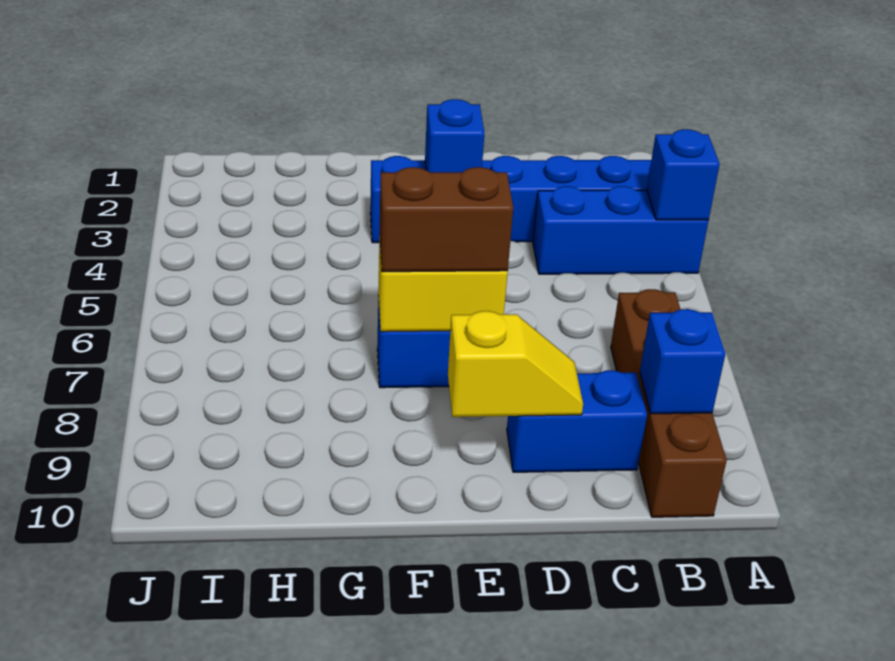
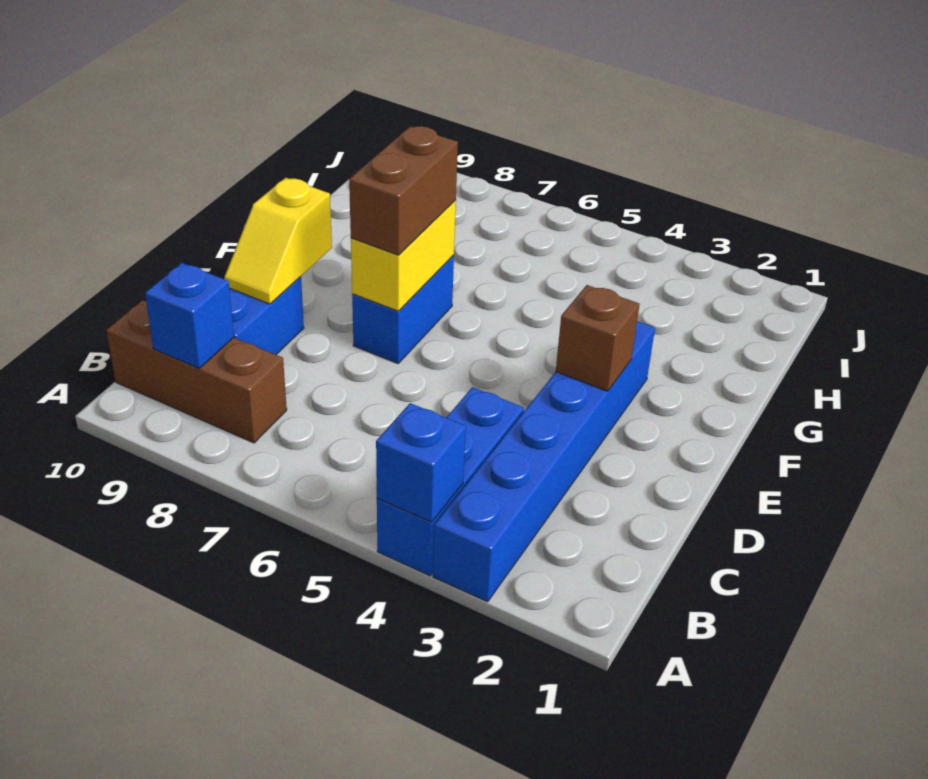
brown 1x4 brick [611,289,727,517] -> brown 1x3 brick [107,300,287,443]
blue 1x1 brick [425,99,484,172] -> brown 1x1 brick [556,285,640,391]

